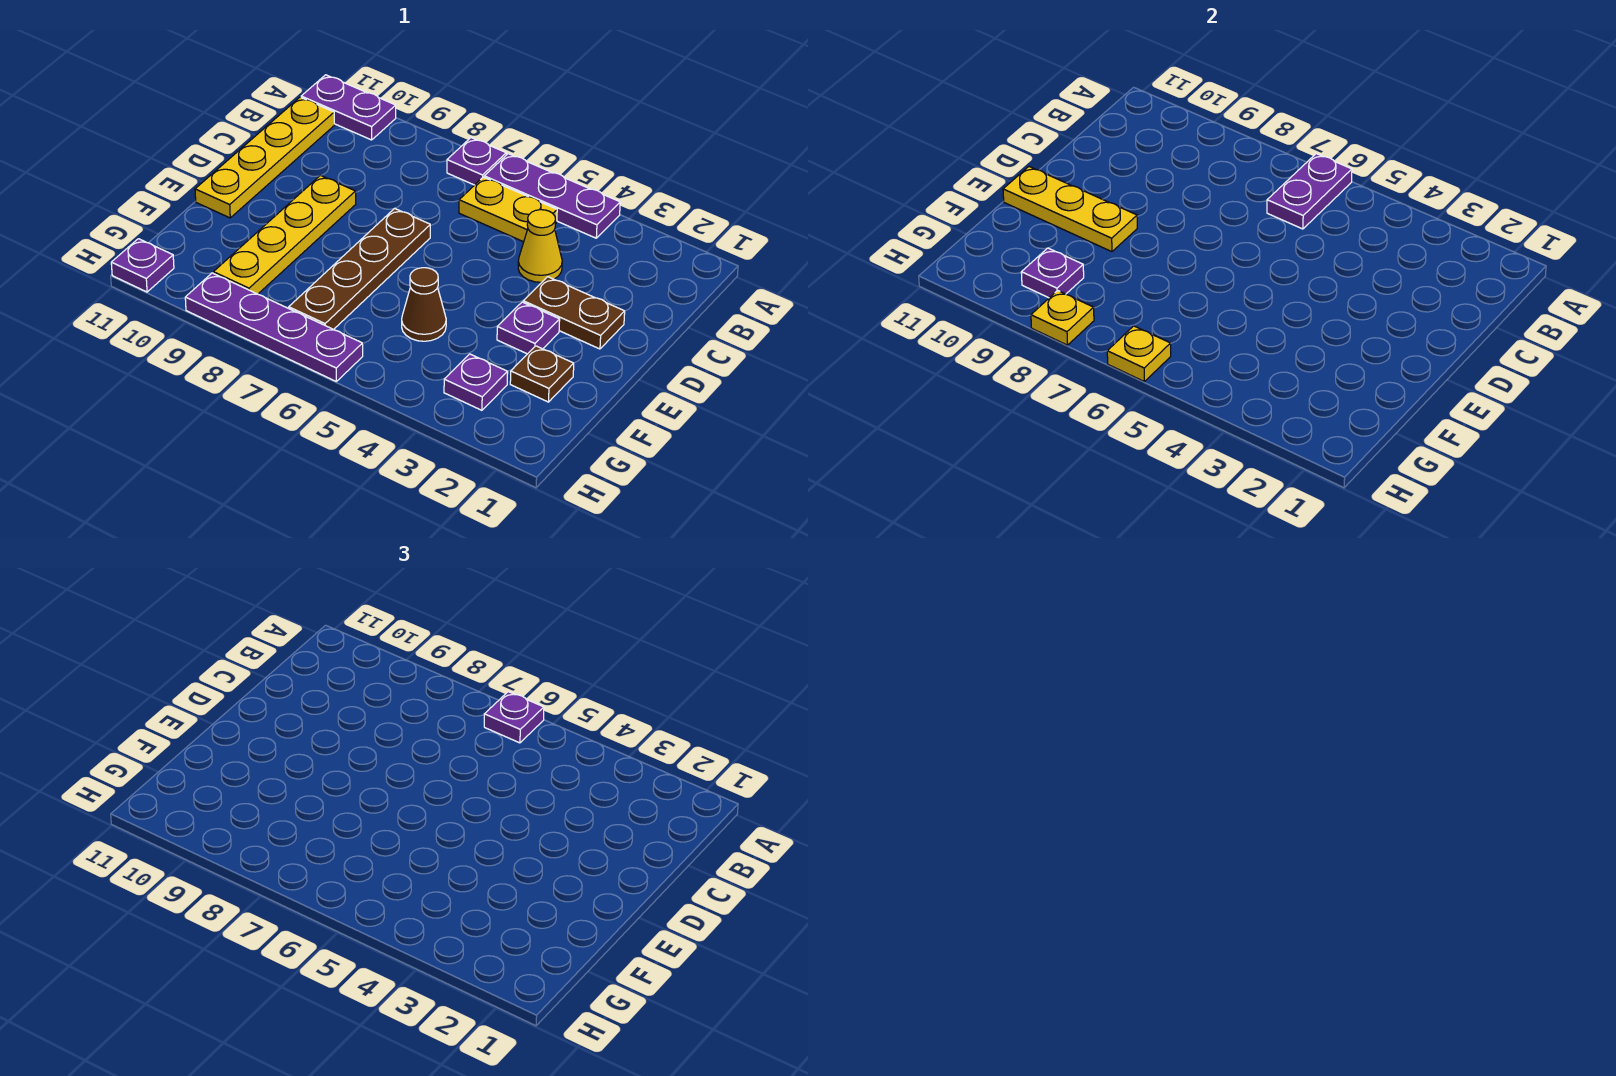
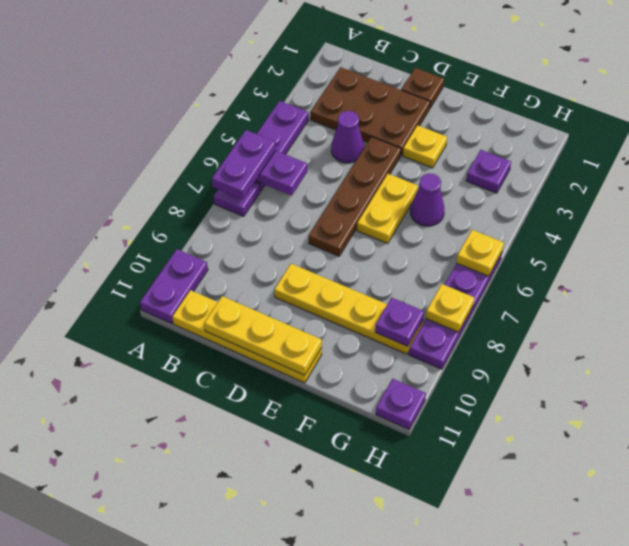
purple 1x1 plate [484,692,544,743] -> purple 1x2 plate [212,130,276,199]
yellow 1x2 plate [459,177,557,242] -> yellow 1x2 plate moved to [357,174,418,243]
yellow 1x1 cone [518,210,562,282] -> purple 1x1 cone [331,111,364,163]
brown 1x2 plate [523,277,625,349] -> brown 2x3 plate [310,67,430,155]
brown 1x4 plate [289,208,430,329] -> brown 1x4 plate turned to [309,137,401,256]
purple 1x1 plate [497,302,560,354] -> yellow 1x1 plate [403,125,447,168]
yellow 1x3 plate [1003,167,1137,252] -> yellow 1x3 plate turned to [204,296,322,375]
brown 1x1 plate [510,346,574,402] -> brown 1x1 plate moved to [402,68,444,109]
brown 1x1 cone [402,268,446,341] -> purple 1x1 cone [410,173,444,226]

